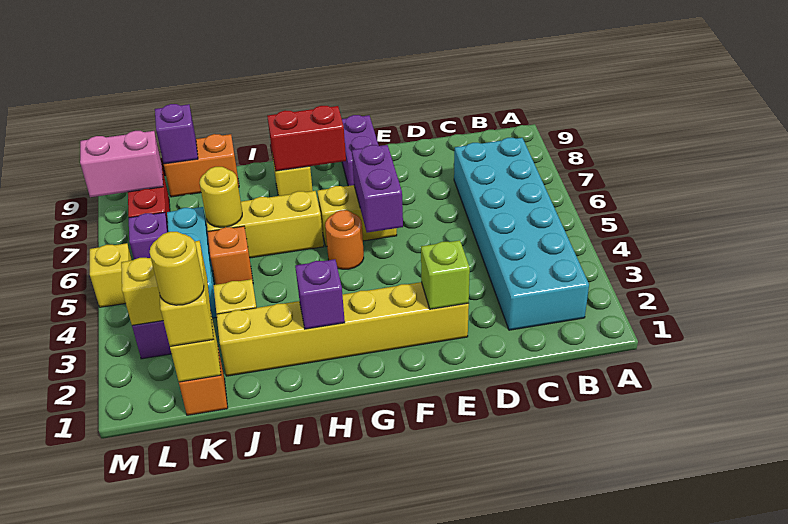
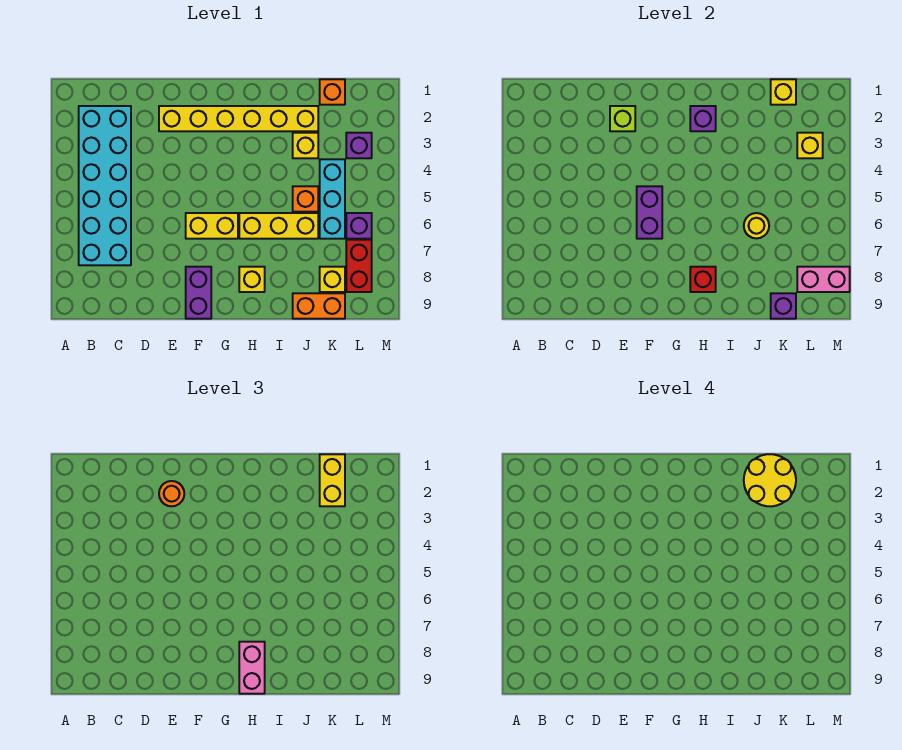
orange 1x1 round brick [325,210,364,269] -> orange 1x1 round brick moved to [159,481,184,506]
red 1x2 brick [267,106,346,171] -> red 1x1 brick [690,267,716,292]
none -> pink 1x2 brick [239,642,265,694]
yellow 1x1 round brick [150,232,204,305] -> yellow 2x2 round brick [744,454,796,506]
yellow 1x1 brick [90,243,132,307] -> yellow 1x1 brick moved to [320,267,345,292]

